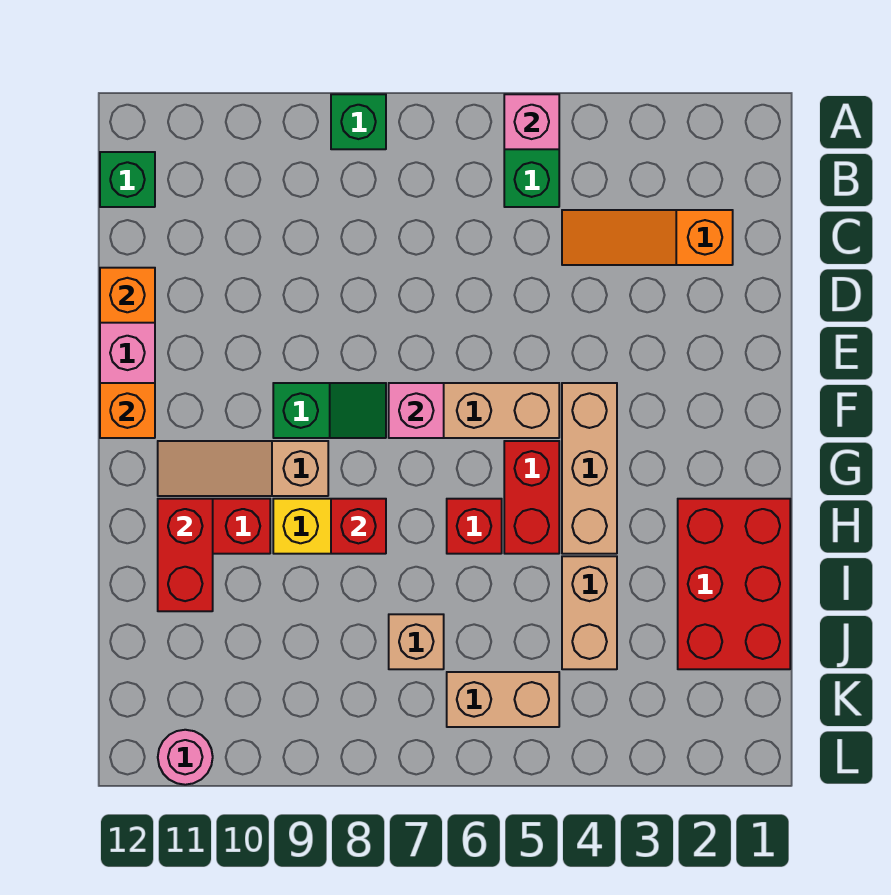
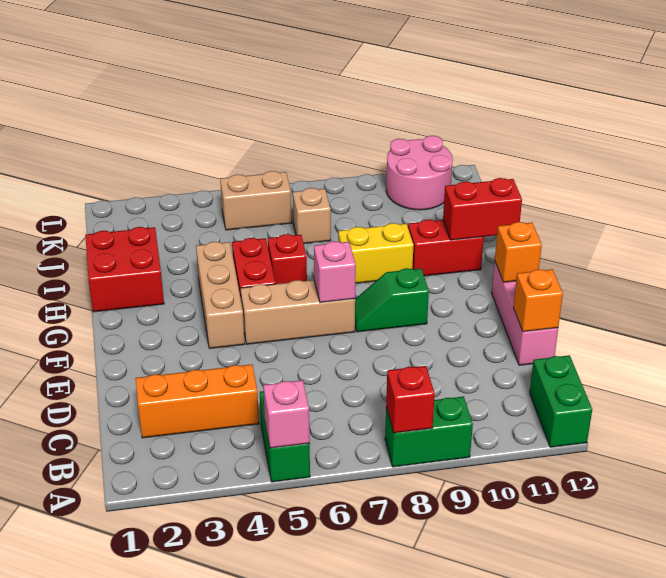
green 1x1 brick [331,94,386,149] -> green 1x2 brick [385,396,473,467]
green 1x1 brick [100,152,155,207] -> green 1x2 brick [530,355,592,447]
orange 1x3 slope [562,210,733,265] -> orange 1x3 brick [135,364,259,438]
tan 1x3 slope [158,441,328,496] -> none
red 2x3 brick [678,499,790,669] -> red 2x2 brick [85,227,164,312]
red 1x1 brick [331,499,386,554] -> red 1x1 brick moved to [386,366,435,433]
red 1x2 brick [158,499,213,611] -> red 1x2 brick turned to [443,178,522,240]
tan 1x2 brick [562,556,617,669] -> none
pink 1x1 round brick [158,730,213,785] -> pink 2x2 round brick [386,136,453,210]

